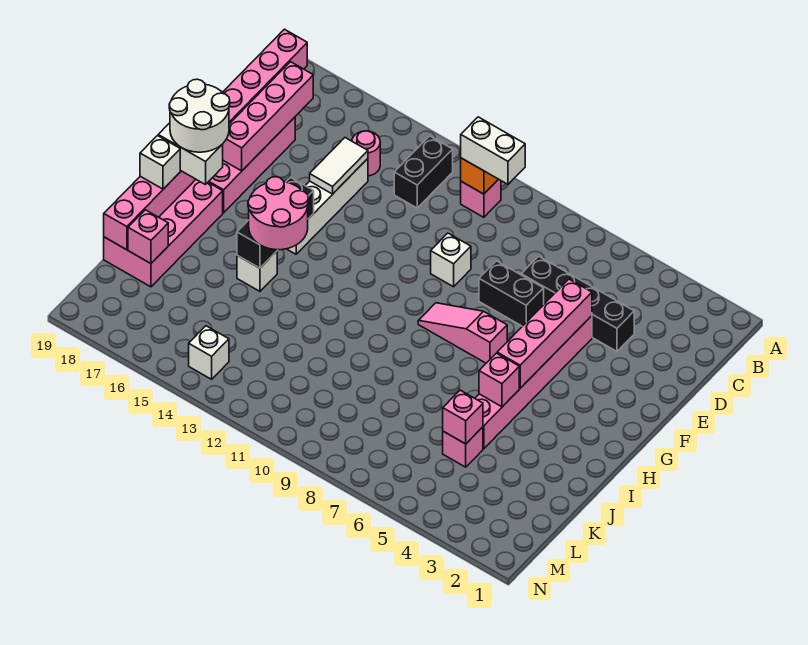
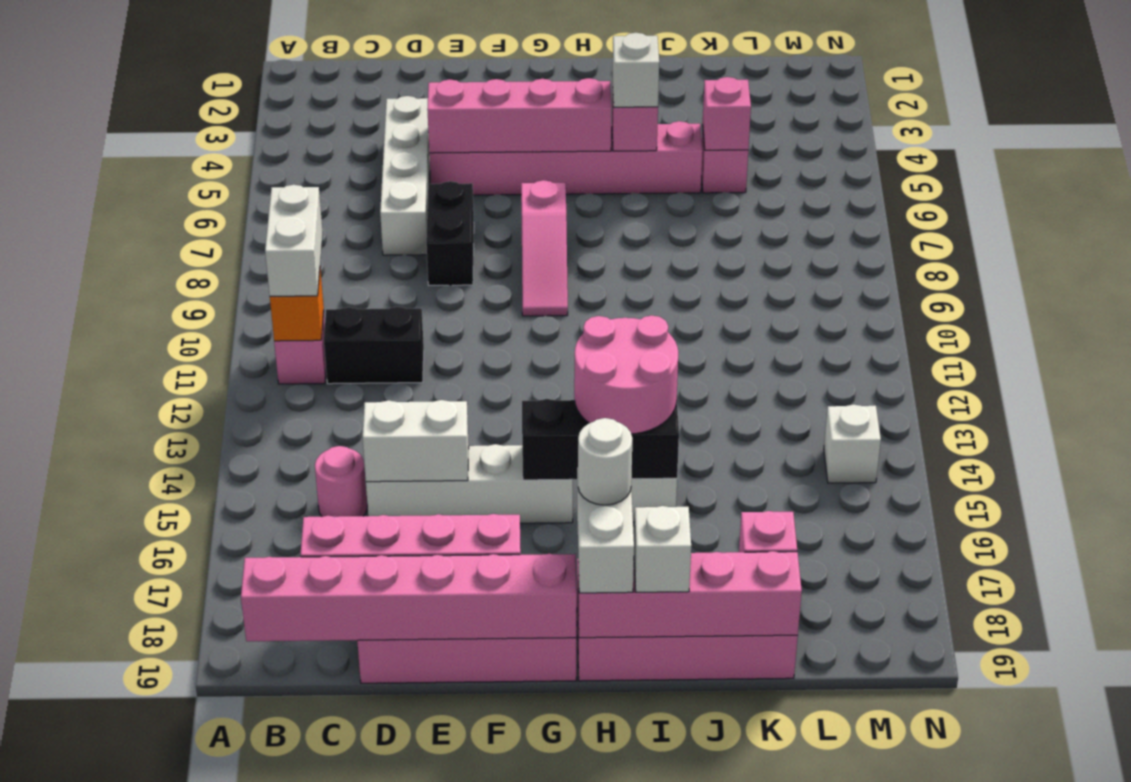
black 1x2 brick [394,136,453,208] -> black 1x2 brick moved to [324,307,424,384]
black 1x4 brick [521,256,634,351] -> white 1x4 brick [380,96,430,255]
white 1x2 tile [310,138,368,194] -> white 1x2 brick [363,400,469,482]
white 1x1 brick [431,233,471,287] -> white 1x1 brick moved to [613,33,659,107]
white 2x2 round brick [169,79,230,152] -> white 1x1 round brick [578,418,632,505]

